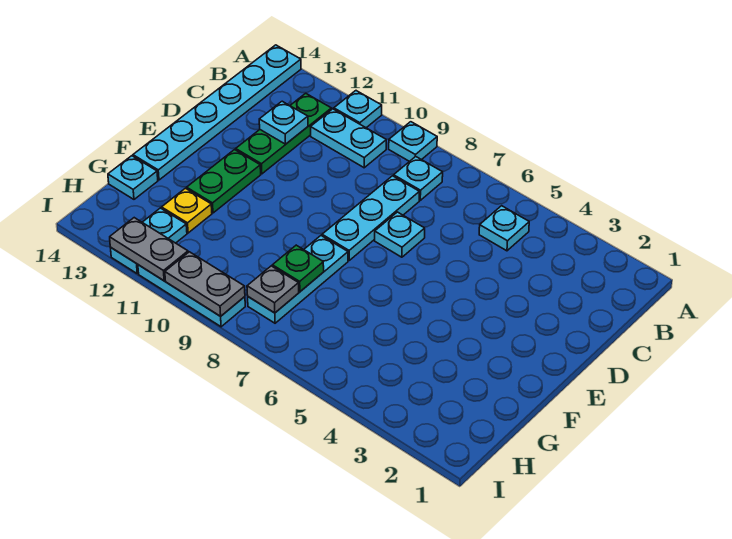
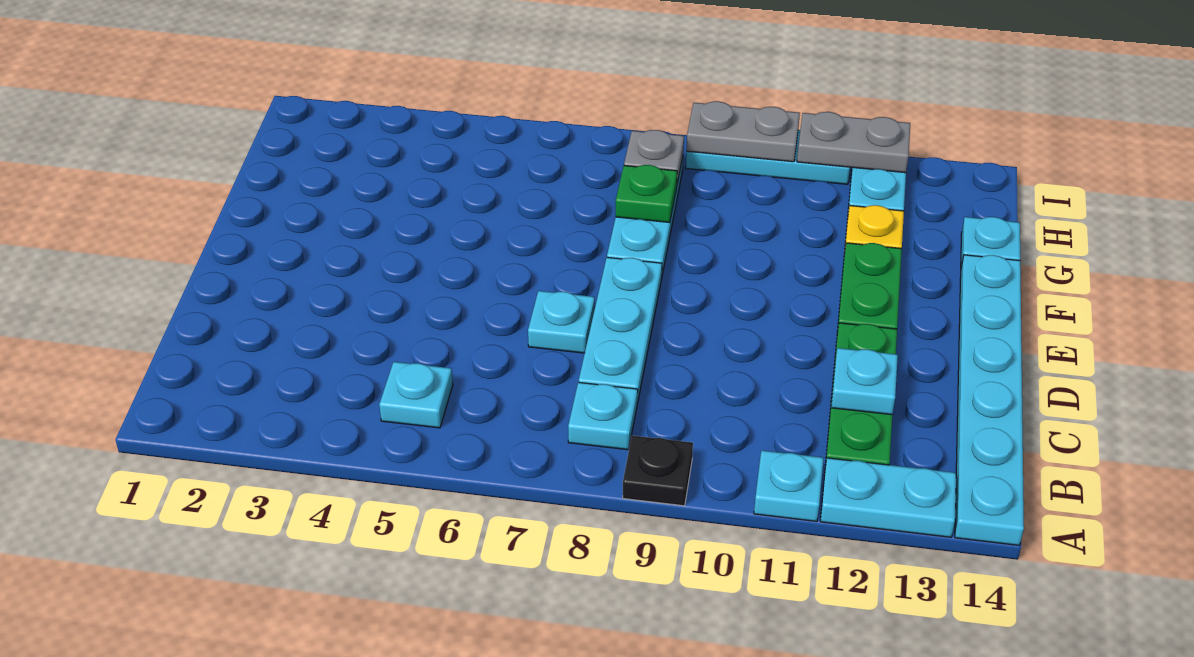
cyan 1x1 plate [389,122,437,162] -> black 1x1 plate [623,436,693,506]
cyan 1x2 plate [311,109,386,168] -> cyan 1x2 plate moved to [820,458,956,537]

